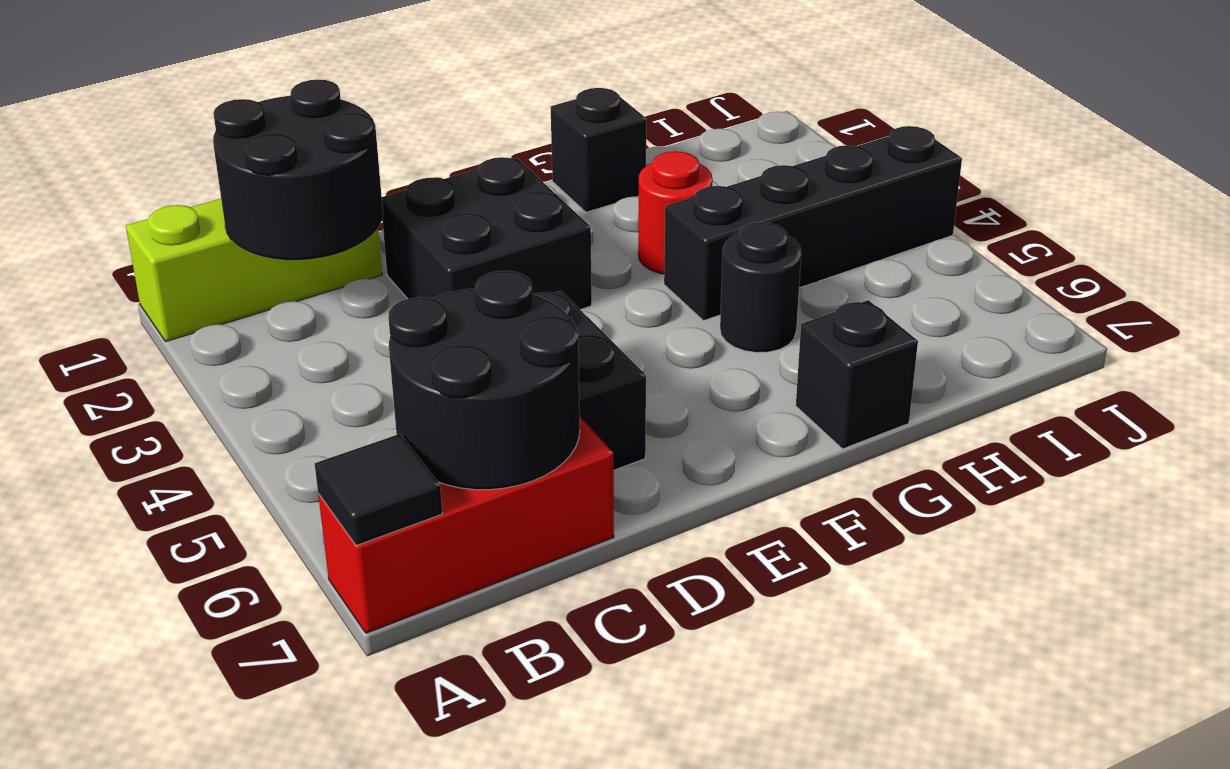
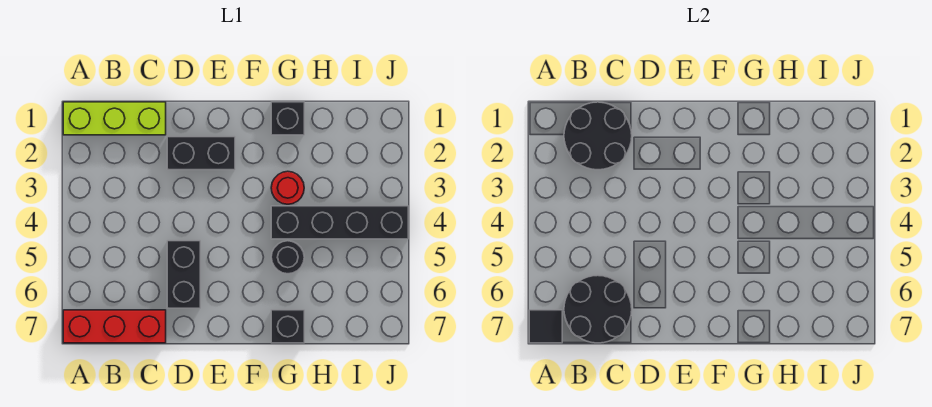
black 2x2 brick [382,157,592,310] -> black 1x2 brick [167,137,235,170]

